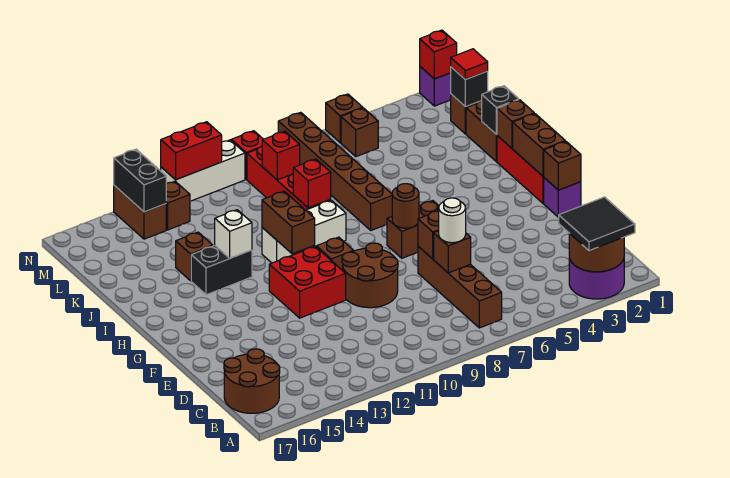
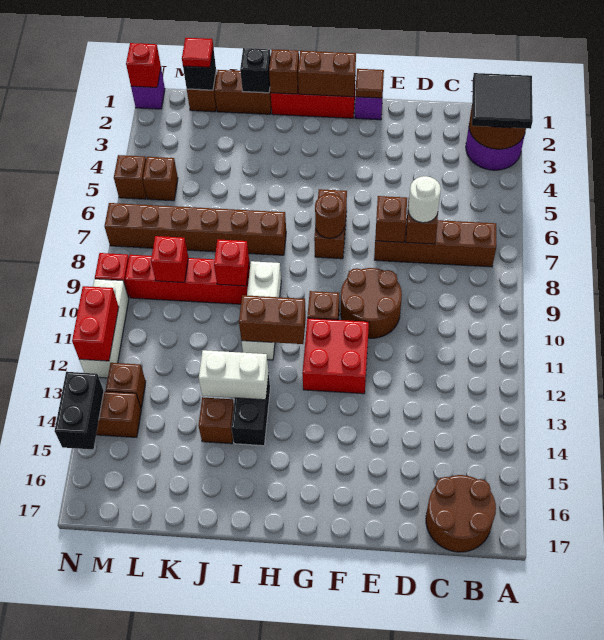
brown 1x1 brick [544,141,581,190] -> brown 1x1 tile [355,69,384,98]
white 1x1 brick [215,210,252,258] -> white 1x2 brick [199,350,269,400]
black 1x2 brick [114,149,166,212] -> black 1x2 brick turned to [55,372,104,449]

